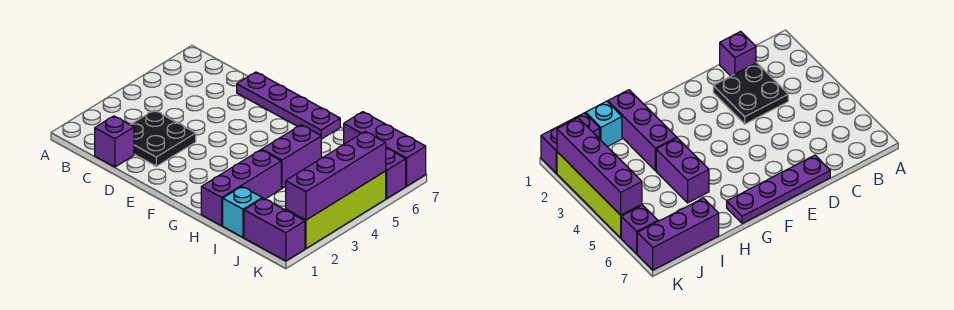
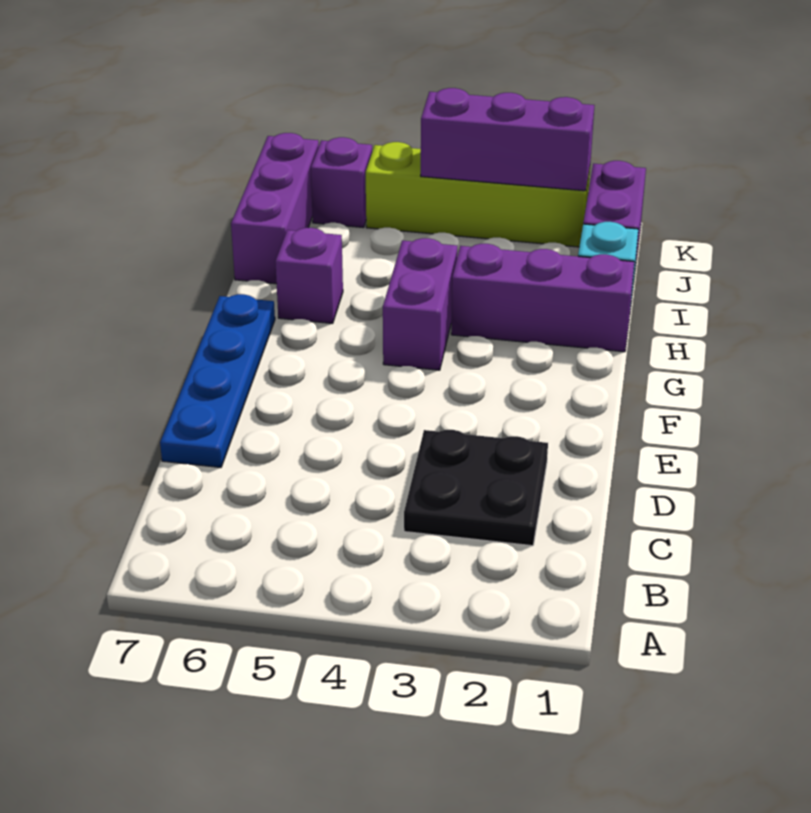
purple 1x1 brick [95,116,134,167] -> purple 1x1 brick moved to [275,228,343,323]
purple 1x4 plate [237,72,340,139] -> blue 1x4 plate [160,294,275,467]
purple 1x2 brick [262,125,321,188] -> purple 1x2 brick turned to [383,238,457,370]
purple 1x4 brick [286,131,386,220] -> purple 1x3 brick [421,88,594,191]

